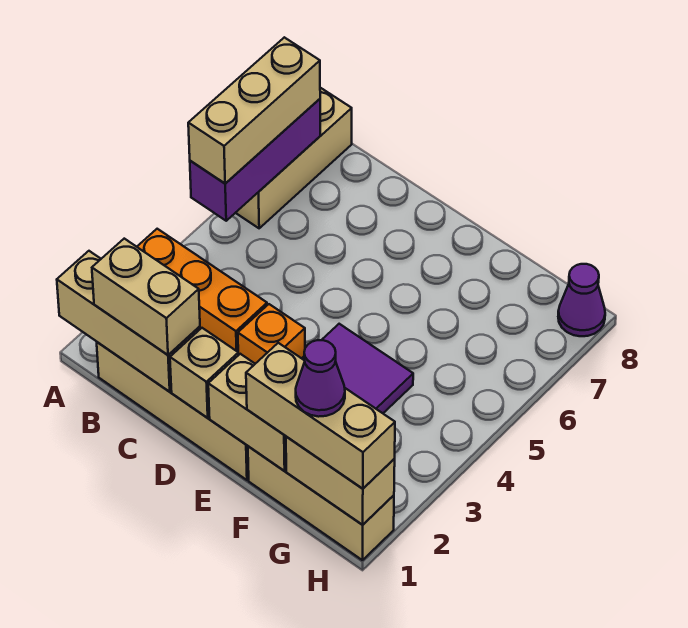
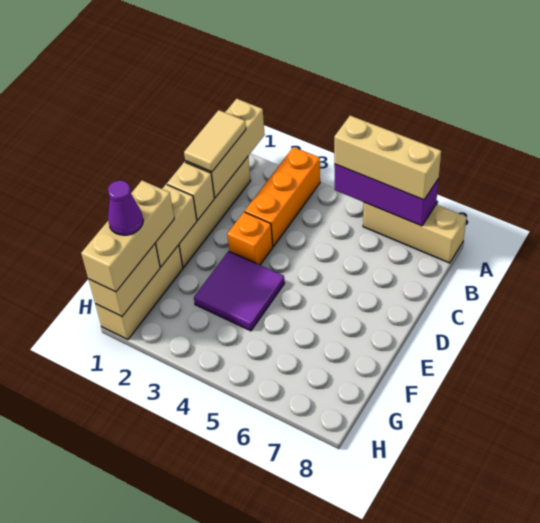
tan 1x2 brick [92,239,200,355] -> tan 1x2 tile [184,110,246,172]
purple 1x1 cone [558,264,605,336] -> none

